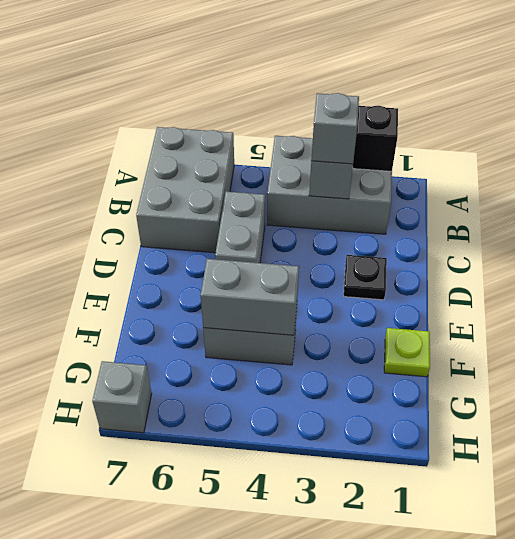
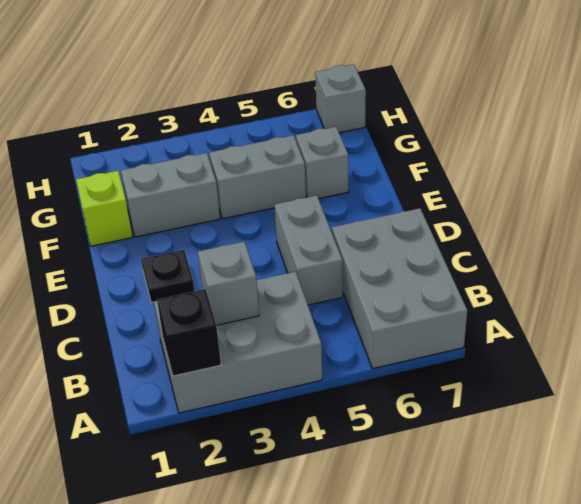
grey 1x1 brick [311,93,359,164] -> grey 1x1 brick moved to [296,127,348,199]
lime 1x1 plate [384,328,430,377] -> lime 1x1 brick [76,171,132,246]
grey 1x2 brick [201,259,299,335] -> grey 1x2 brick moved to [121,153,220,237]

